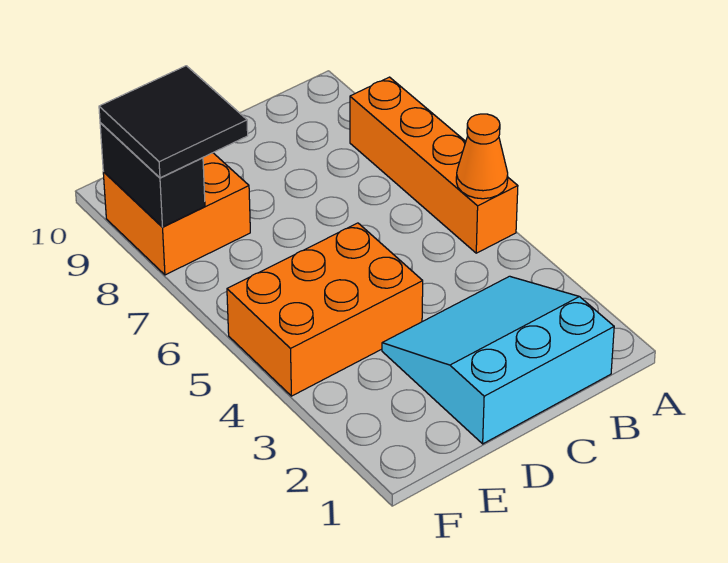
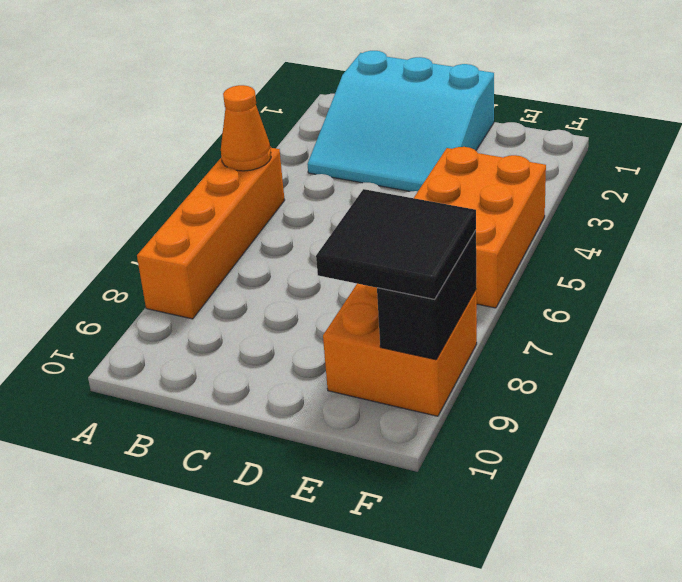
orange 2x3 brick [227,223,423,396] -> orange 2x3 brick turned to [414,147,546,308]

